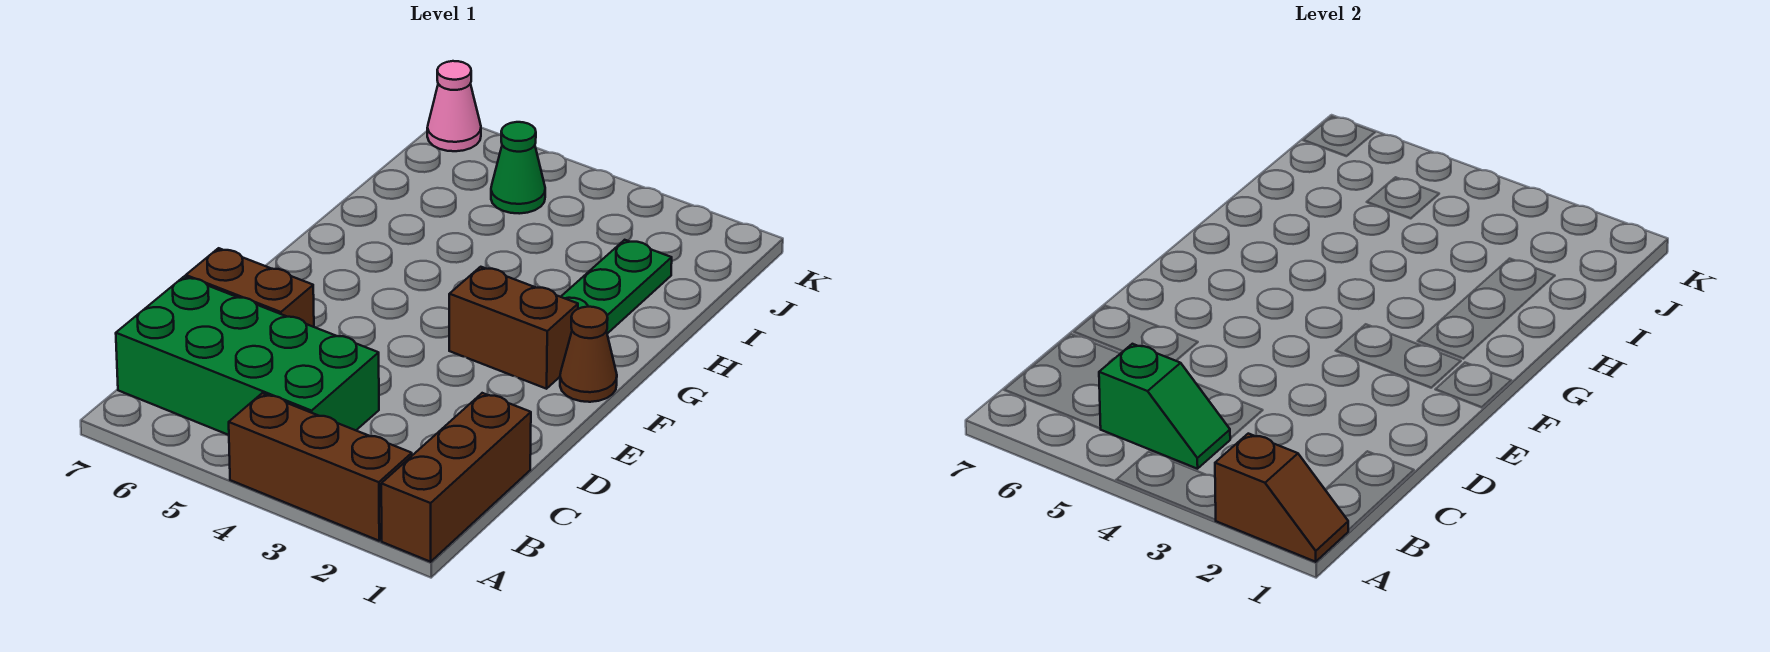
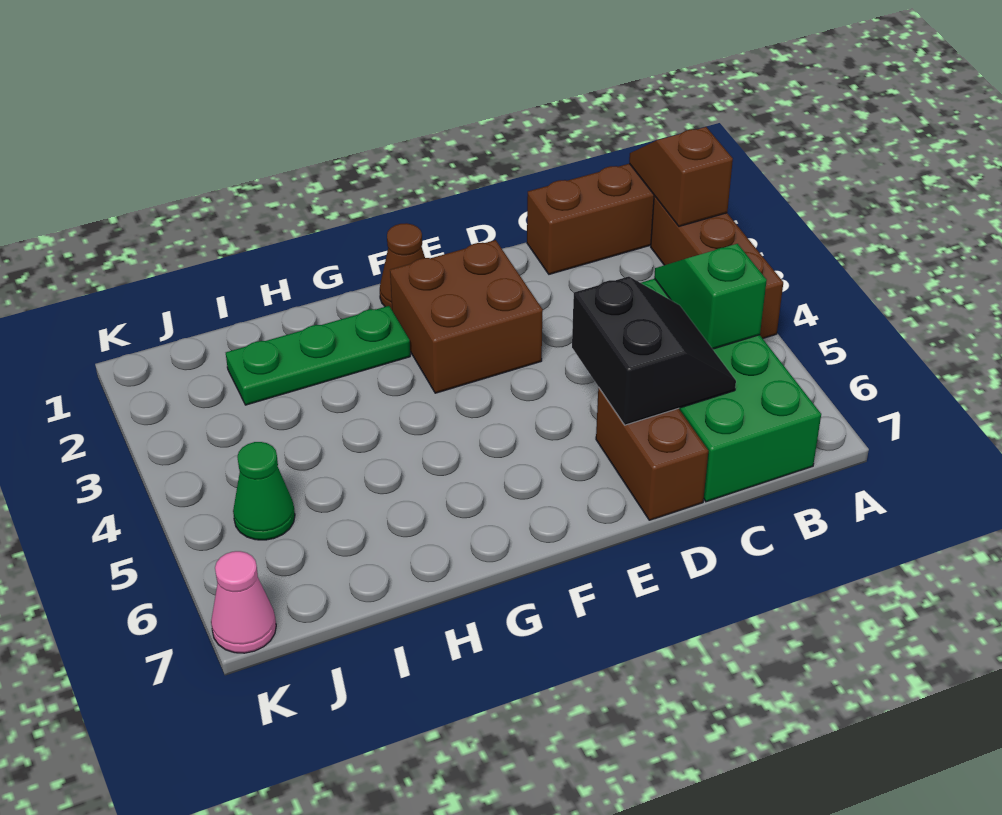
none -> black 2x2 slope [572,276,736,425]
brown 1x2 brick [449,267,578,389] -> brown 2x2 brick [390,240,543,393]

